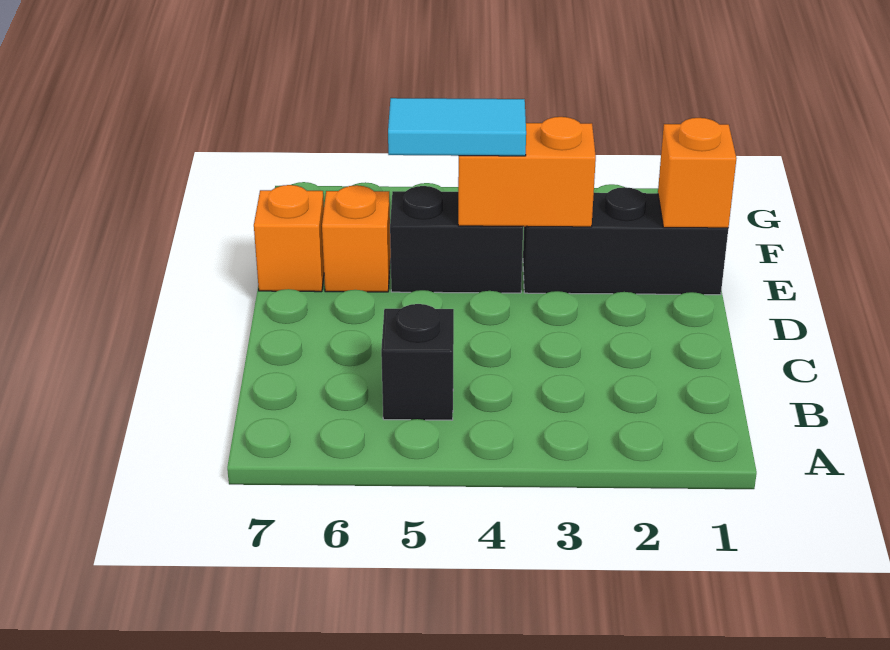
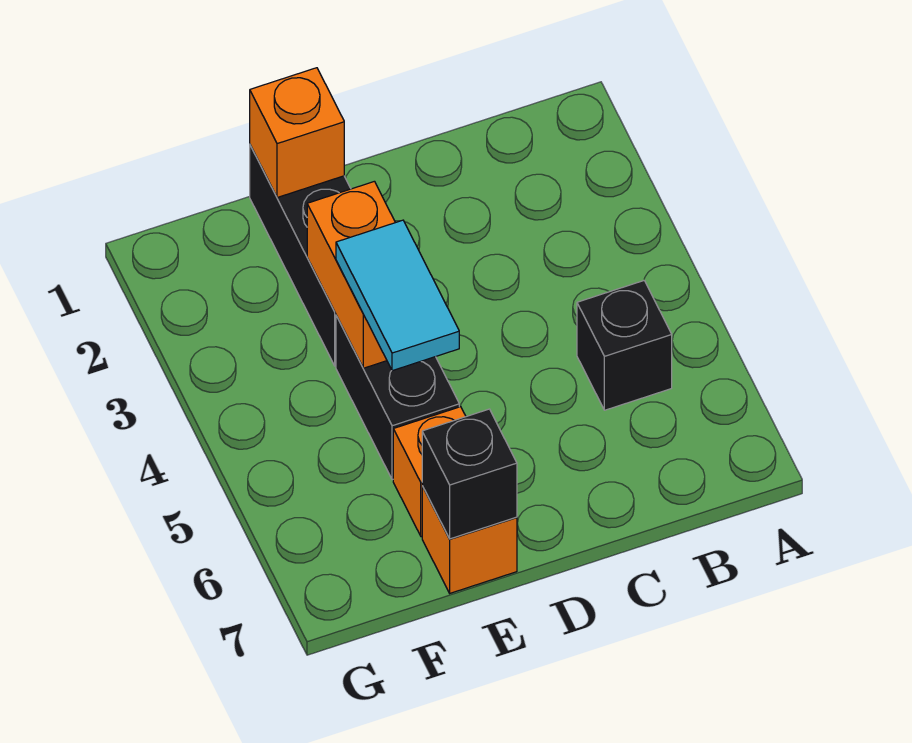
none -> black 1x1 brick [422,409,517,539]

